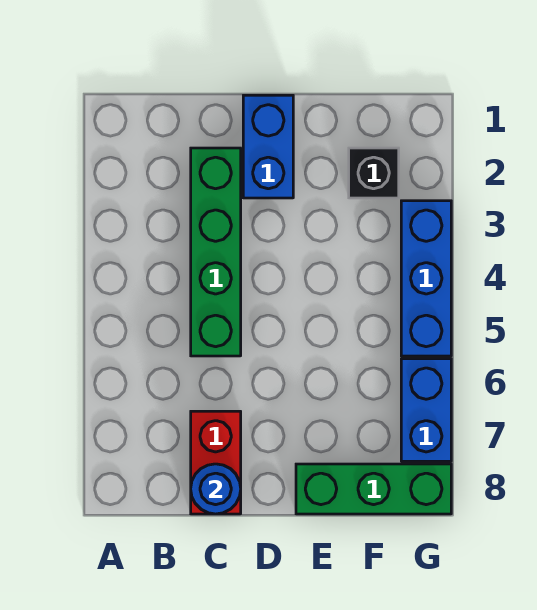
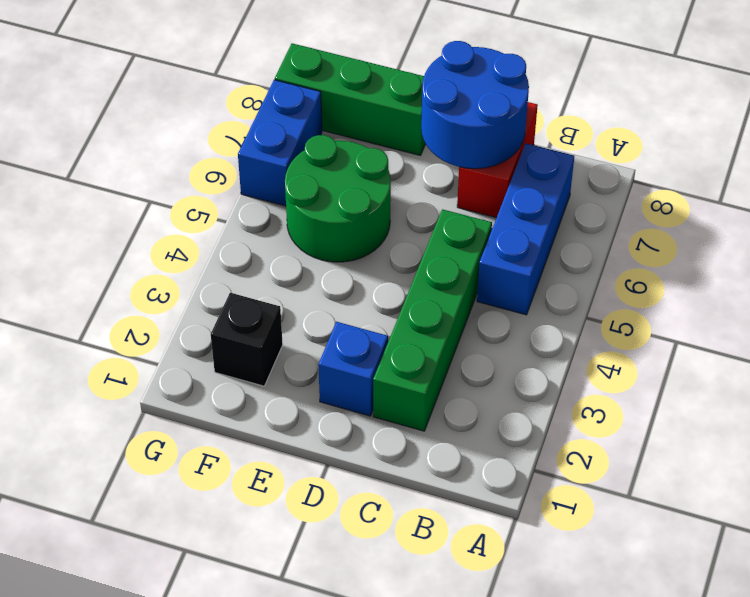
blue 1x1 round brick [191,464,241,514] -> blue 2x2 round brick [421,41,529,169]
blue 1x2 brick [243,95,293,198] -> blue 1x1 brick [318,322,388,416]
none -> green 2x2 round brick [285,135,391,262]
blue 1x3 brick [401,201,451,356] -> blue 1x3 brick moved to [477,143,574,315]

